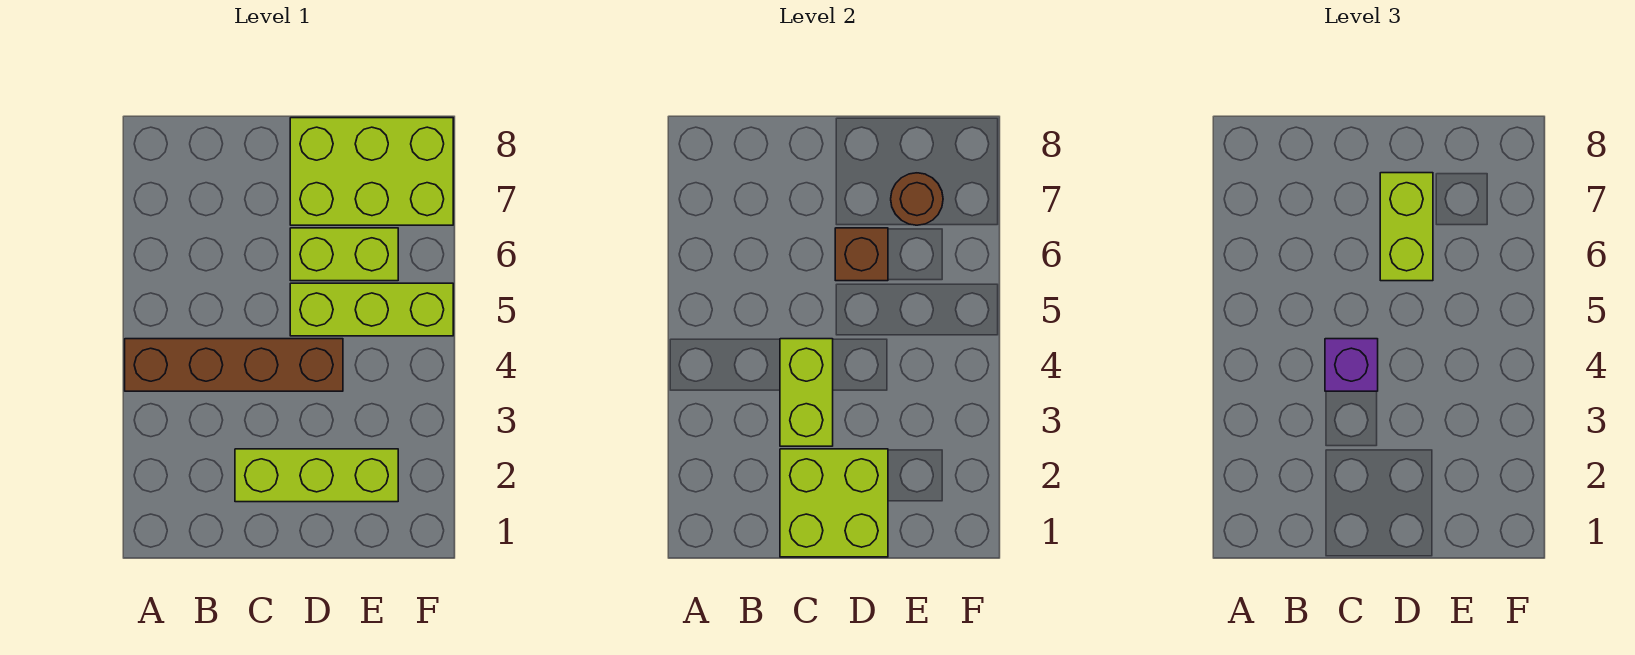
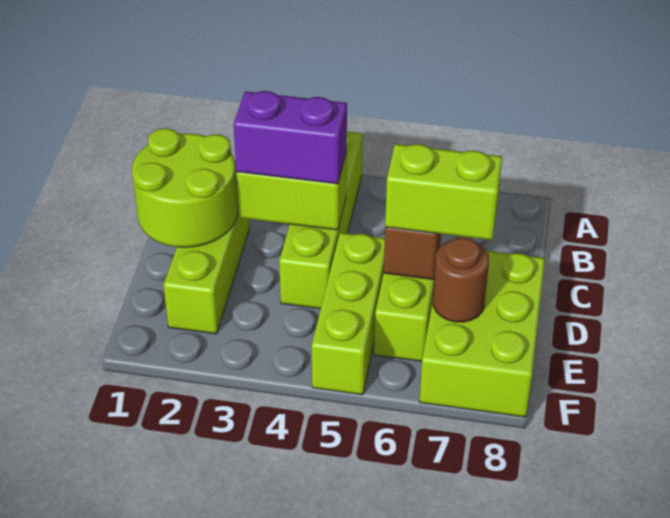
brown 1x4 brick [125,339,343,391] -> lime 1x4 brick [279,131,363,309]
lime 2x2 brick [780,449,888,557] -> lime 2x2 round brick [132,128,238,247]
purple 1x1 brick [1325,339,1378,391] -> purple 1x2 brick [234,91,347,184]

